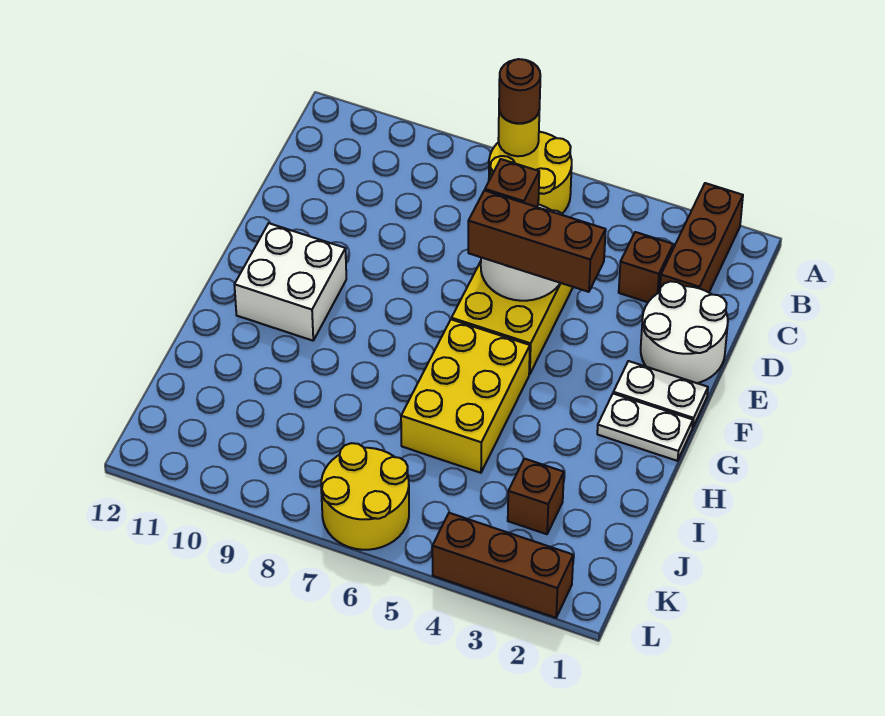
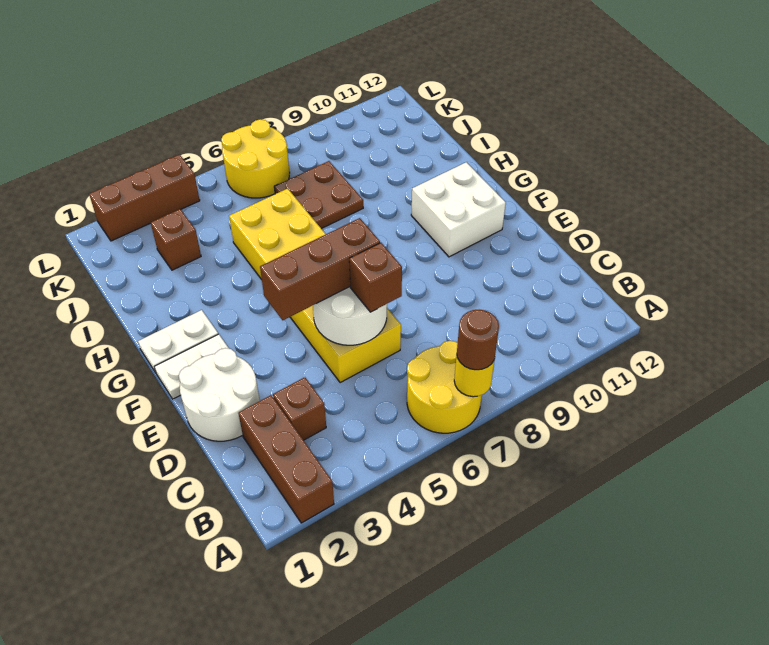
none -> brown 2x2 plate [274,161,363,229]

